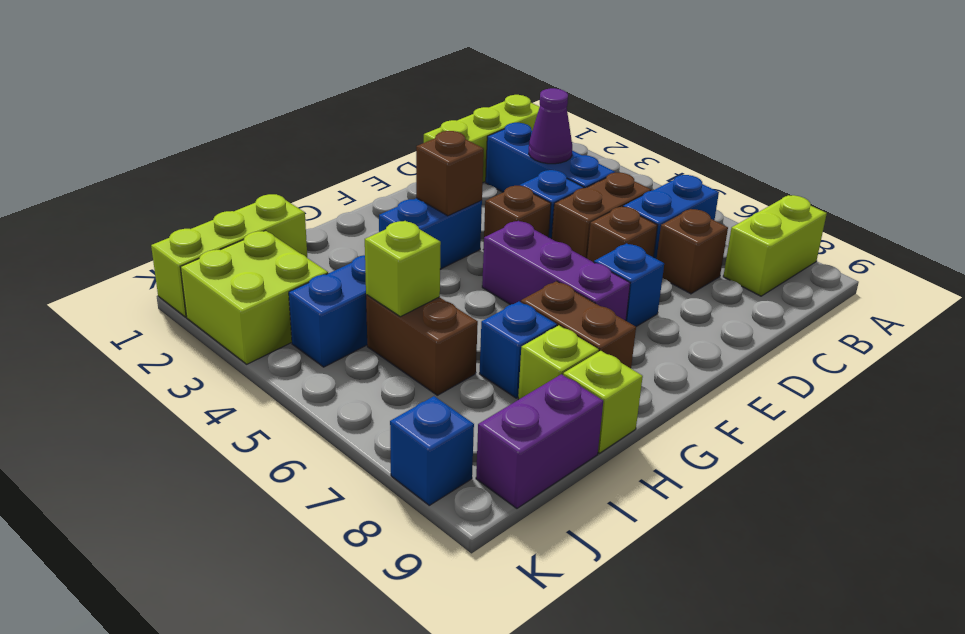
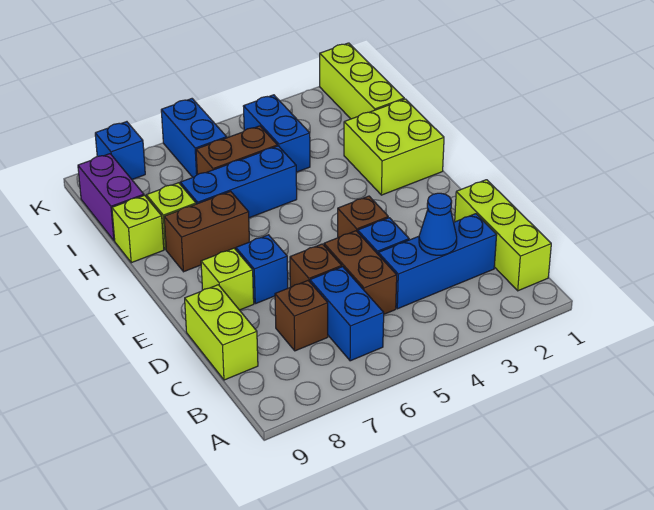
lime 1x2 brick [723,195,827,296] -> lime 1x2 brick moved to [185,285,258,380]
purple 1x1 cone [529,88,572,164] -> blue 1x1 cone [419,193,457,255]
blue 1x2 brick [379,198,482,269] -> blue 1x2 brick moved to [161,99,227,177]
brown 1x1 brick [416,131,484,216] -> none
purple 1x3 brick [482,221,630,321] -> none
blue 1x1 brick [480,301,557,398] -> blue 1x3 brick [180,146,297,218]
lime 1x1 brick [365,221,441,317] -> lime 1x1 brick moved to [201,248,254,310]
lime 2x2 brick [181,231,328,364] -> lime 2x2 brick moved to [344,99,444,195]

